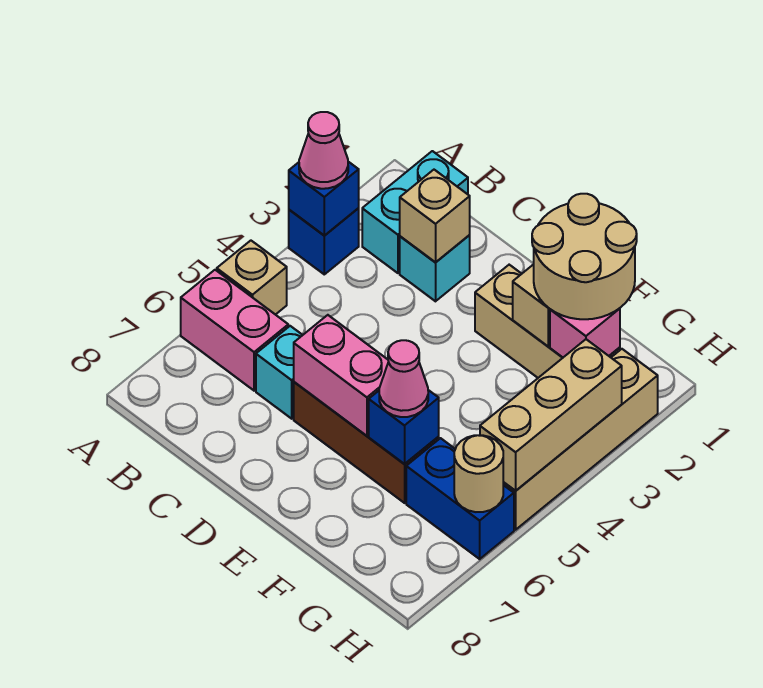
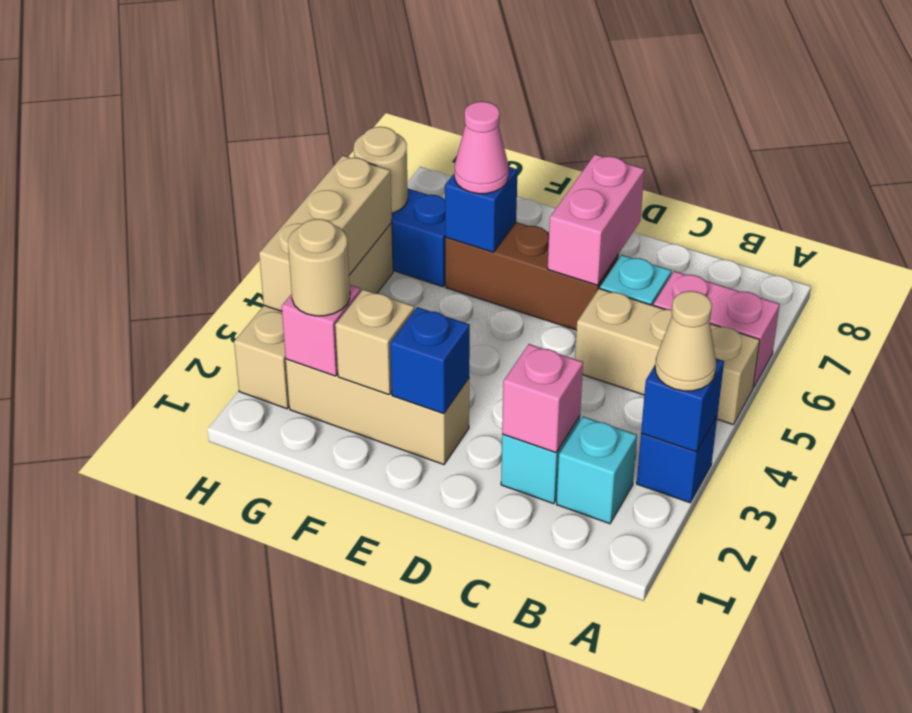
pink 1x1 cone [299,112,348,189] -> tan 1x1 cone [655,291,717,391]
tan 1x1 brick [217,241,287,315] -> tan 1x3 brick [575,289,760,425]
cyan 1x2 brick [362,151,468,273] -> cyan 1x1 brick [557,417,637,524]
tan 1x1 brick [400,170,470,263] -> pink 1x1 brick [502,344,583,453]
pink 1x2 brick [294,315,389,436] -> pink 1x2 brick turned to [548,154,645,285]
none -> blue 1x1 brick [390,307,470,414]
tan 2x2 round brick [532,194,637,319] -> tan 1x1 round brick [288,219,350,316]

